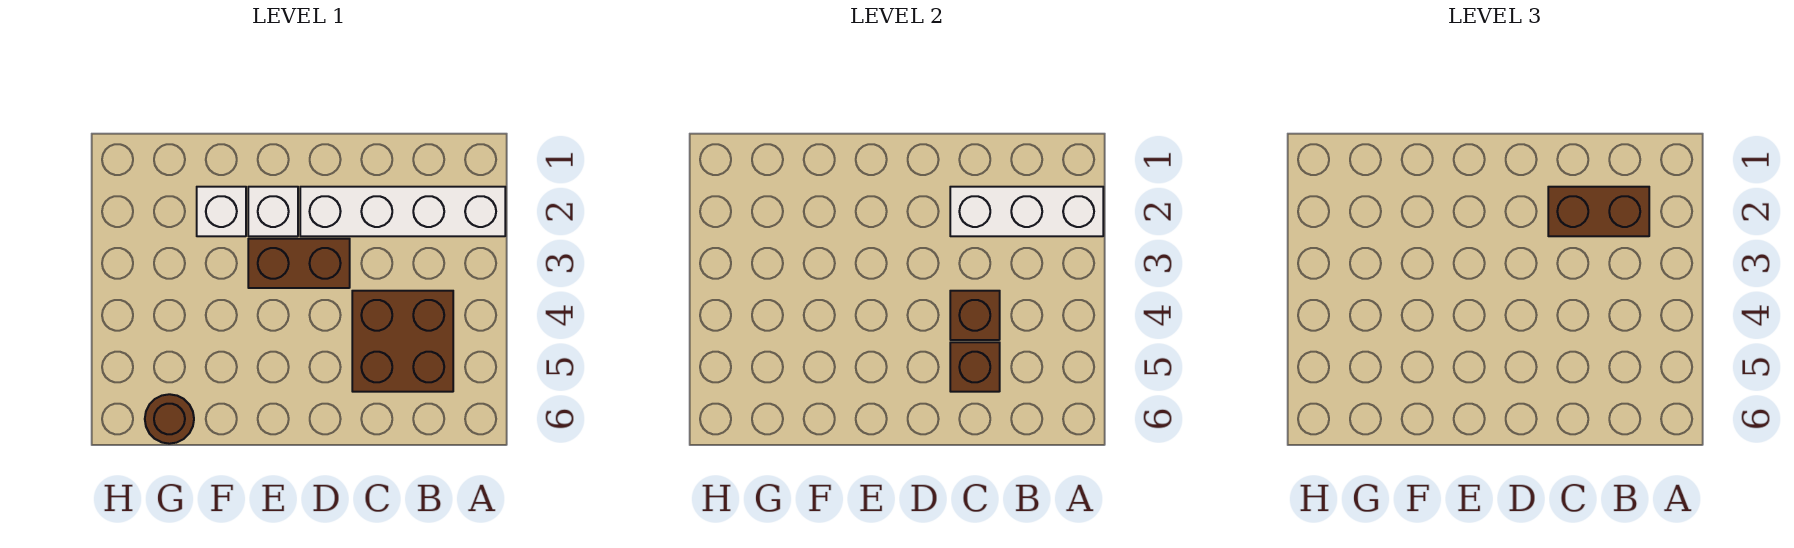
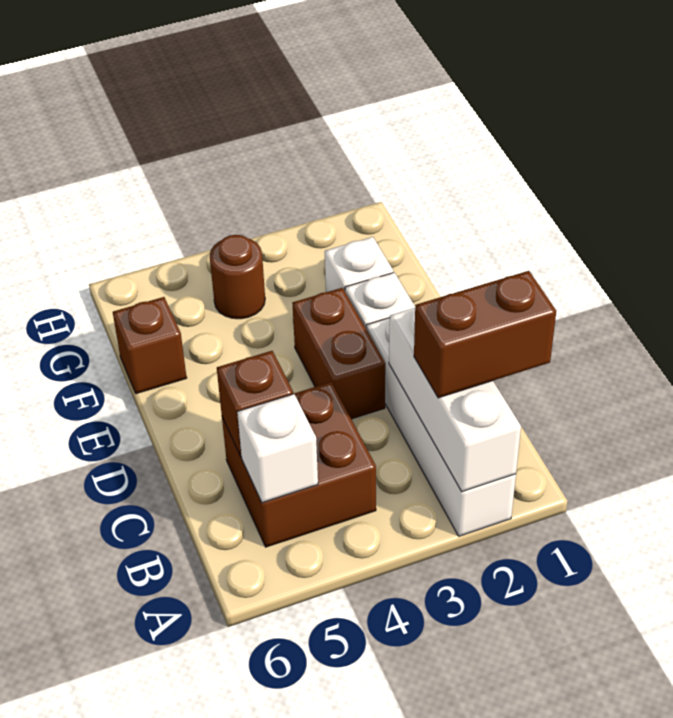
brown 1x2 brick [1548,187,1649,236] -> brown 1x2 brick turned to [414,271,556,398]
none -> white 1x1 brick [237,394,318,503]
brown 1x1 brick [950,291,1000,340] -> brown 1x1 brick moved to [113,297,187,394]
brown 1x1 round brick [145,394,194,444] -> brown 1x1 round brick moved to [210,235,265,319]

